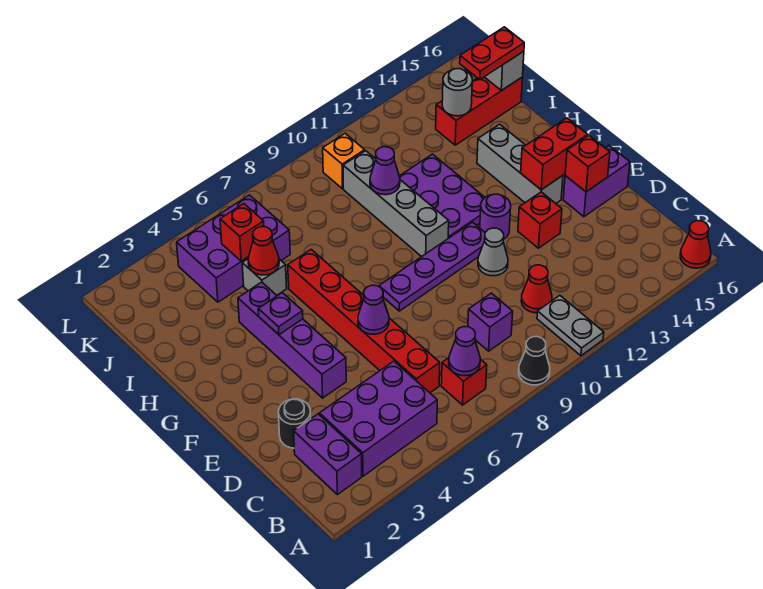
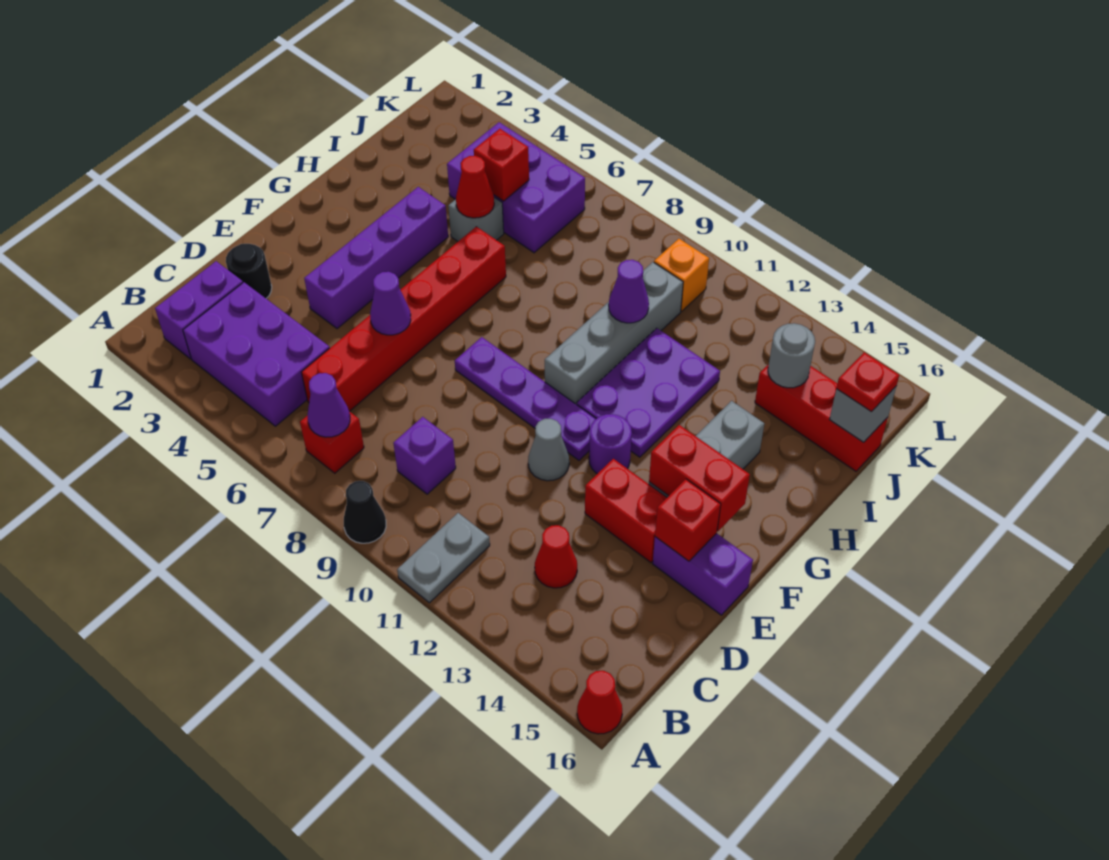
red 1x1 cone [521,265,552,313] -> red 1x1 cone moved to [535,525,577,588]
red 1x1 brick [518,192,562,248] -> red 1x2 brick [585,459,667,563]
purple 1x1 plate [258,293,303,335] -> none
red 1x2 plate [460,27,524,80] -> red 1x1 plate [836,352,899,412]

